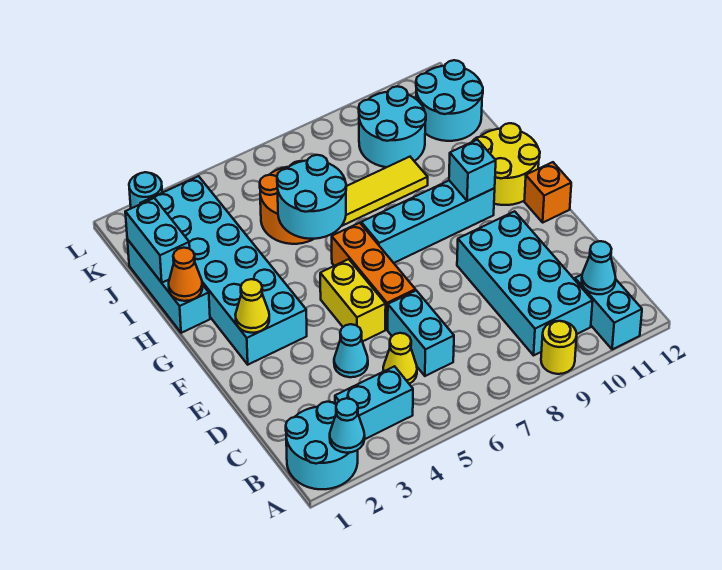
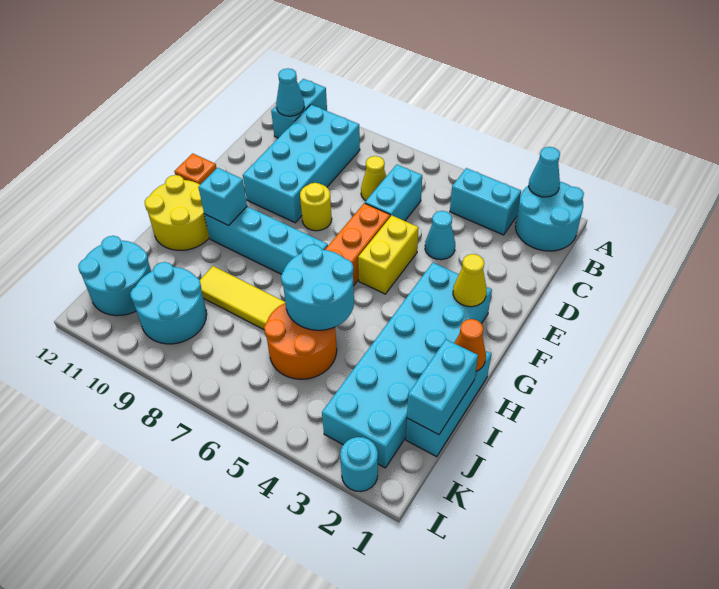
yellow 1x1 round brick [541,321,577,374] -> yellow 1x1 round brick moved to [300,183,332,231]
yellow 1x1 cone [383,333,417,384] -> yellow 1x1 cone moved to [361,156,386,201]

